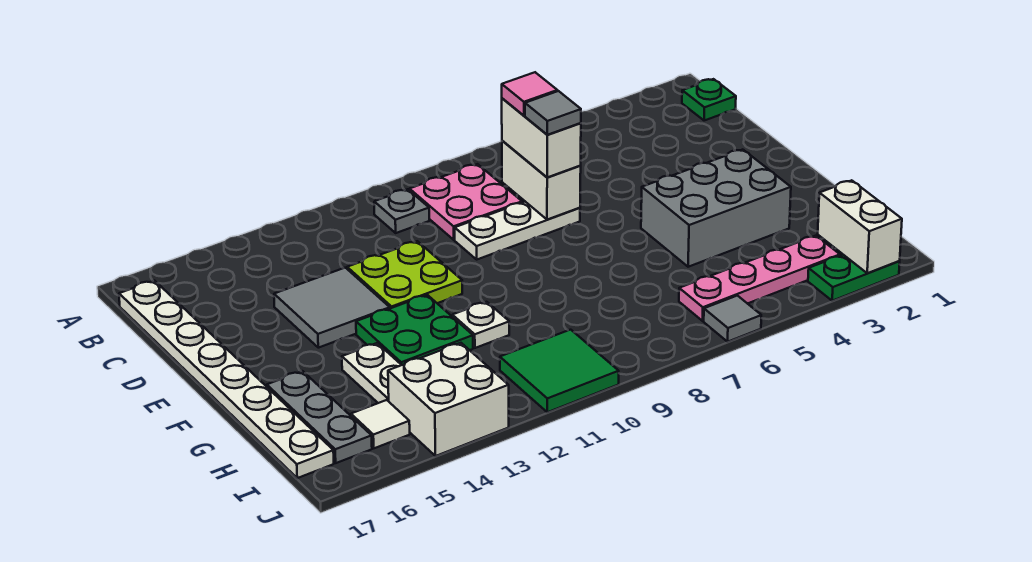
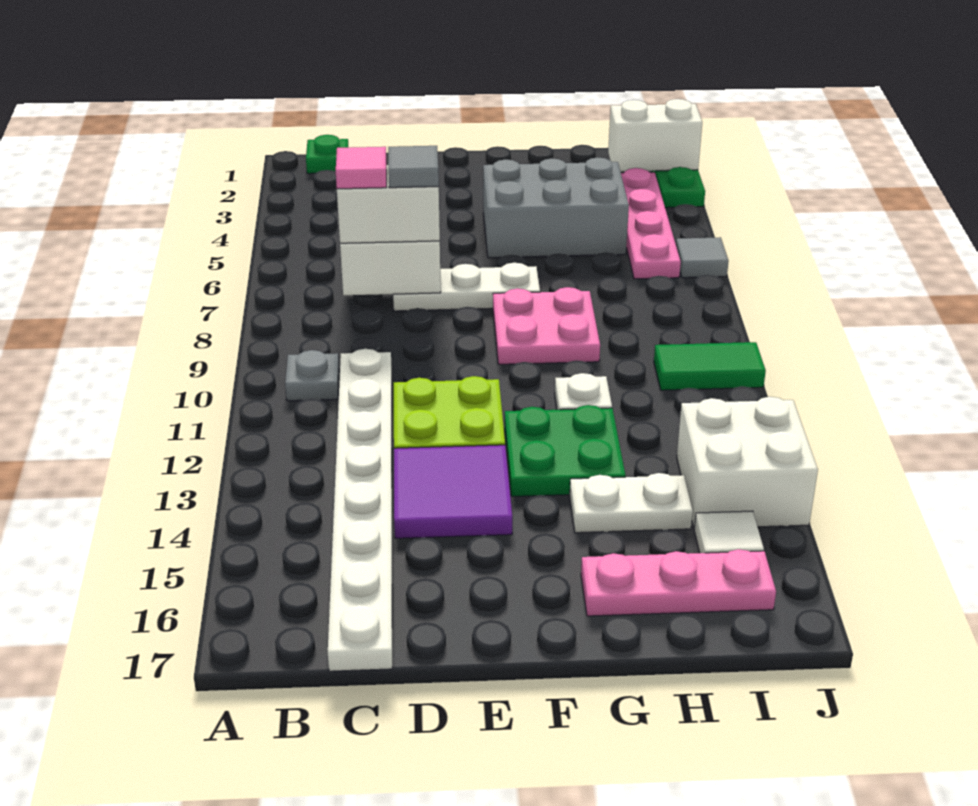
pink 2x2 plate [409,164,522,240] -> pink 2x2 plate moved to [493,287,600,364]
white 1x8 plate [119,281,334,478] -> white 1x8 plate turned to [328,349,392,671]
white 1x3 plate [455,202,580,259] -> white 1x3 plate turned to [393,263,540,311]
grey 2x2 tile [274,268,390,348] -> purple 2x2 tile [394,445,512,538]
grey 2x3 brick [641,150,791,267] -> grey 2x3 brick turned to [483,157,629,258]
grey 1x3 plate [267,371,372,463] -> pink 1x3 plate [581,549,776,616]
green 2x2 tile [500,330,619,412] -> green 1x2 tile [654,342,766,390]

